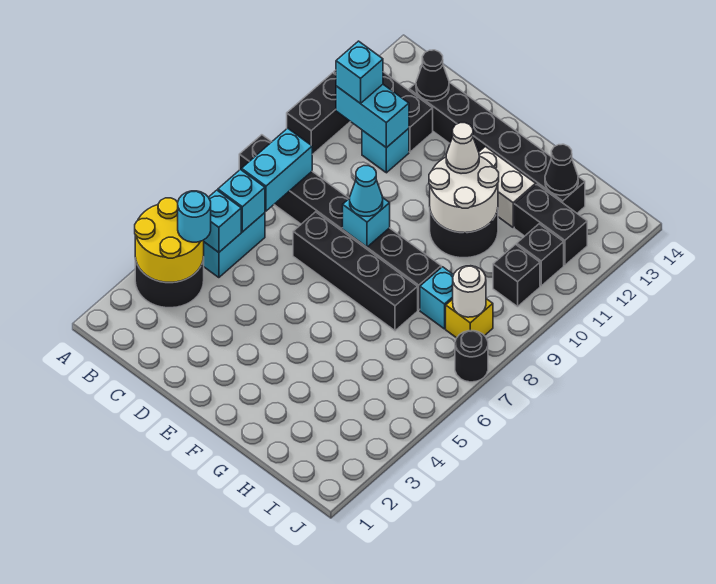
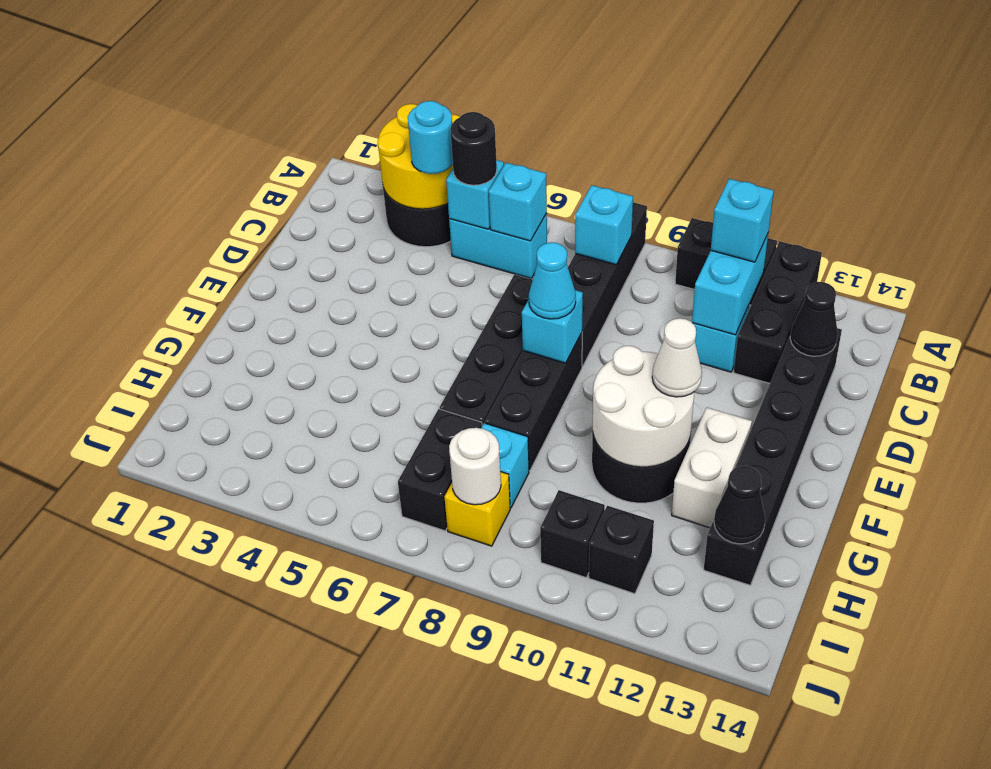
cyan 1x2 brick [242,128,312,211] -> cyan 1x1 brick [575,185,633,265]
black 1x2 brick [514,185,587,265] -> black 1x2 brick moved to [398,409,482,531]
black 1x1 round brick [455,331,488,382] -> black 1x1 round brick moved to [450,112,497,185]

